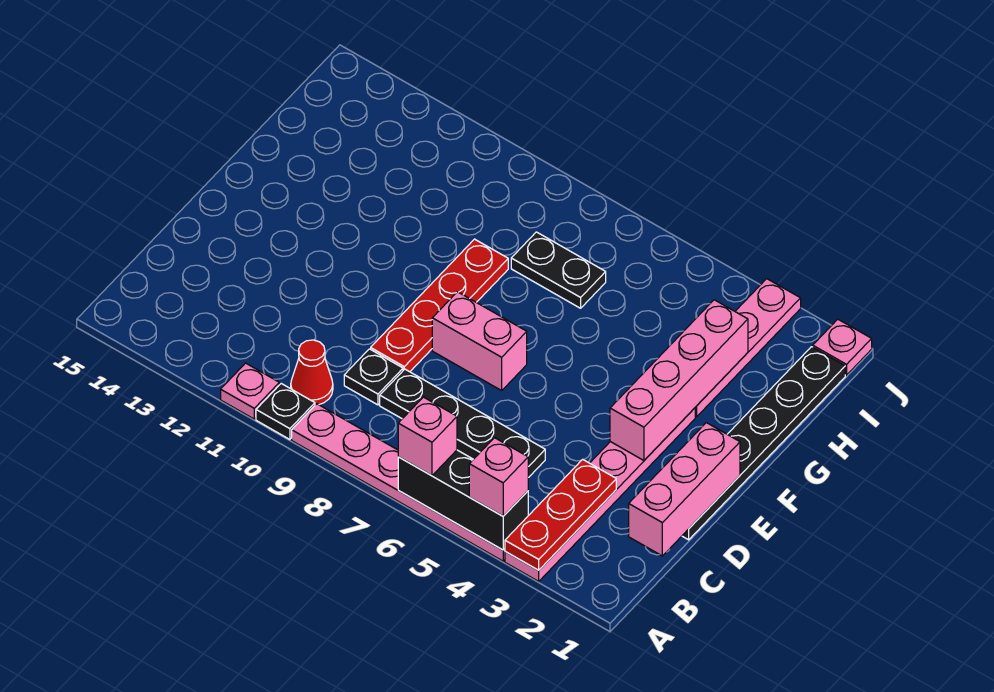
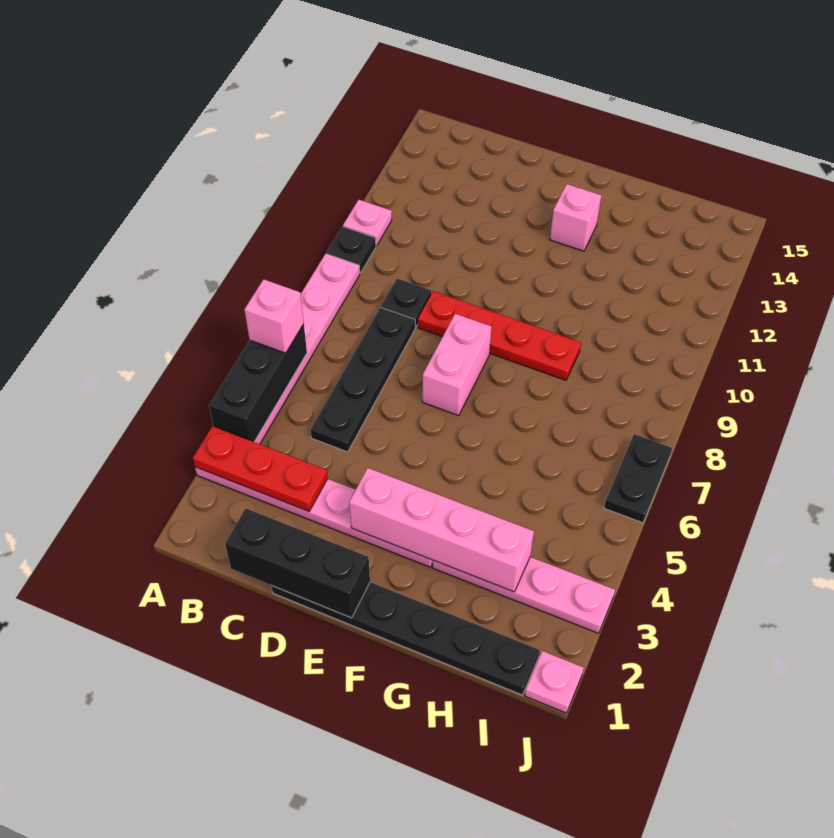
pink 1x1 brick [469,438,528,516] -> pink 1x1 brick moved to [550,184,601,251]
red 1x1 cone [291,340,333,405] -> none
pink 1x3 brick [629,423,740,556] -> black 1x3 brick [225,508,370,618]
black 1x2 plate [511,232,606,308] -> black 1x2 plate moved to [604,434,672,523]

